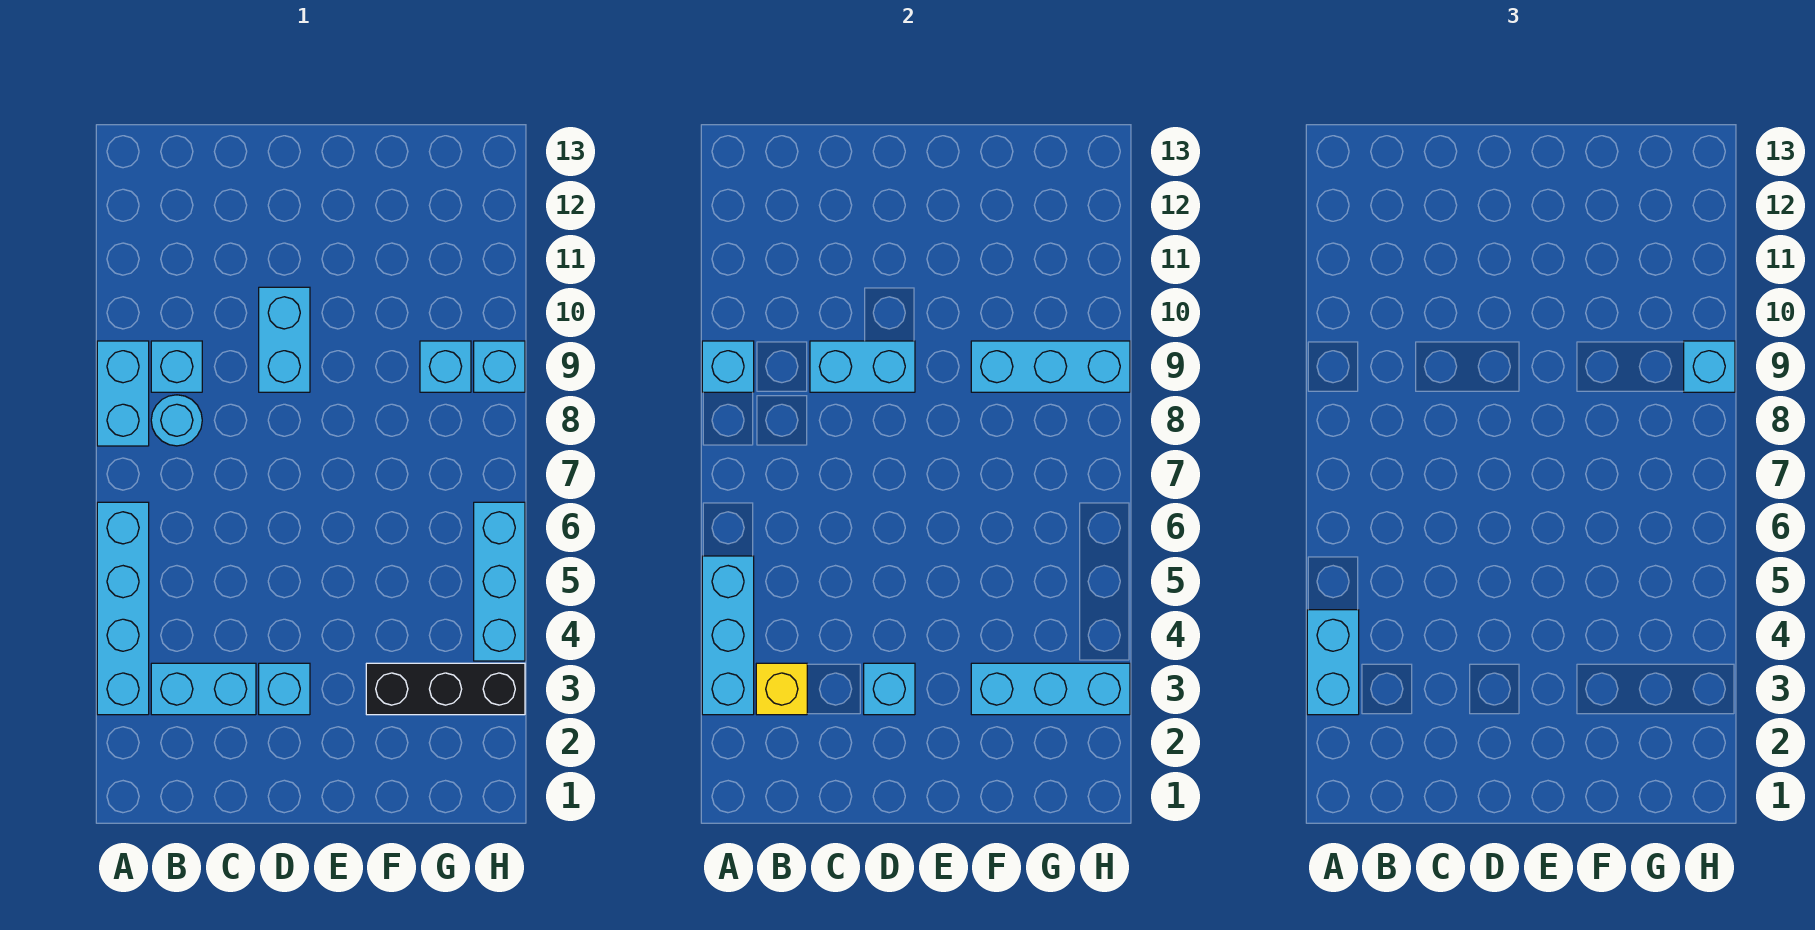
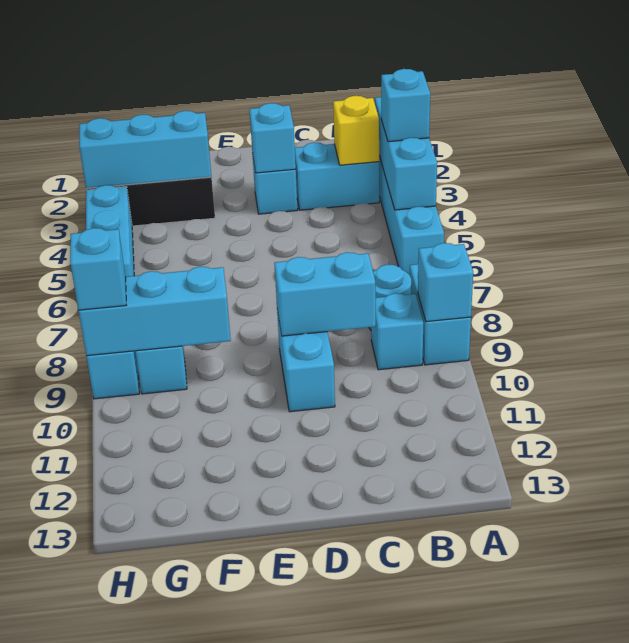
cyan 1x2 brick [1307,610,1359,715] -> cyan 1x1 brick [381,69,430,142]

